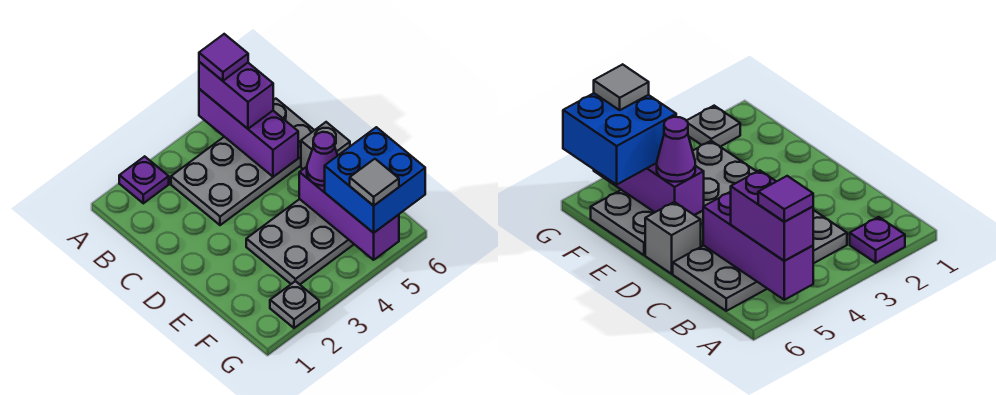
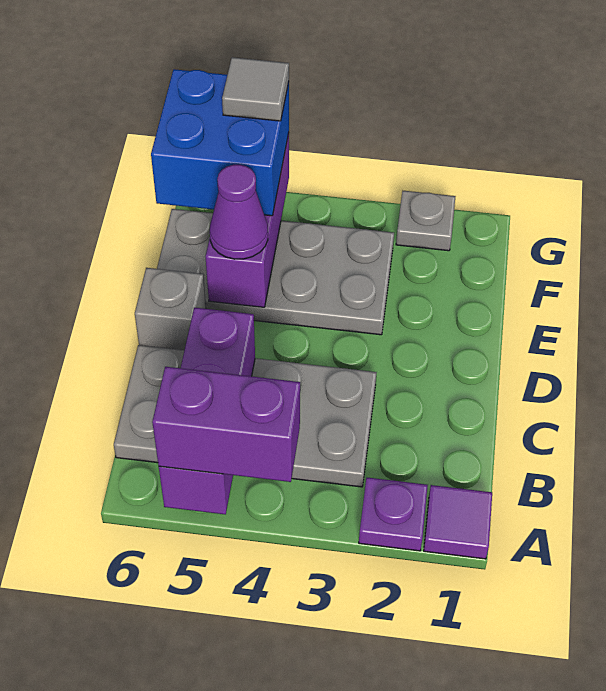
purple 1x2 brick [199,62,273,129] -> purple 1x2 brick turned to [152,367,300,482]
purple 1x1 tile [199,34,248,81] -> purple 1x1 tile moved to [424,485,492,559]

